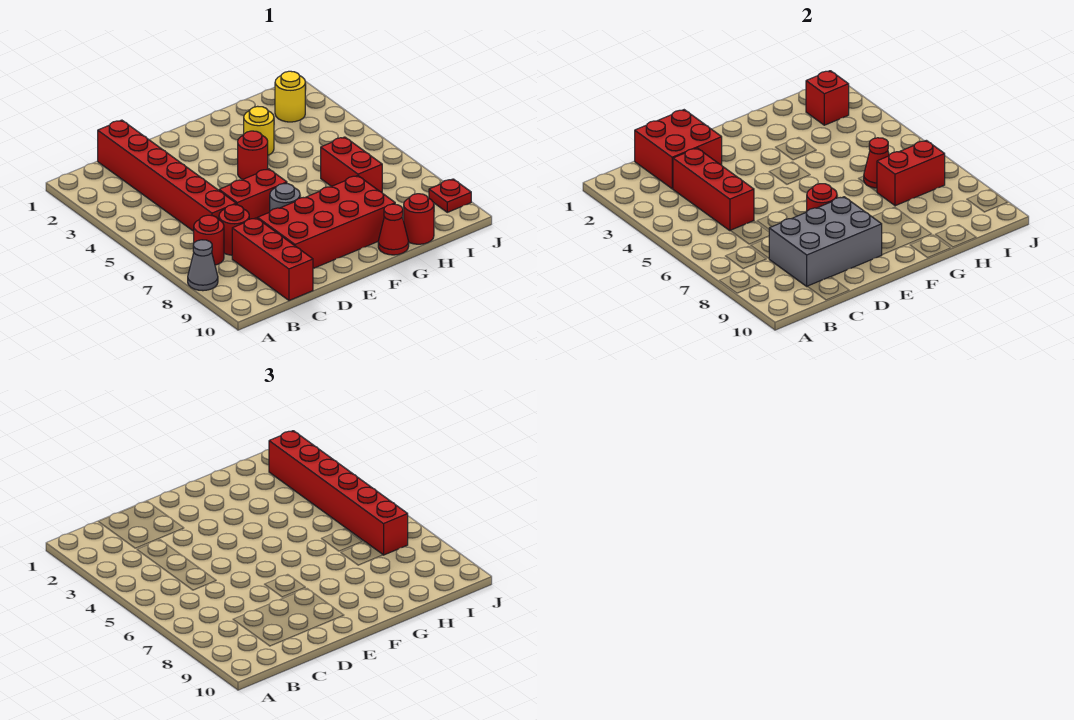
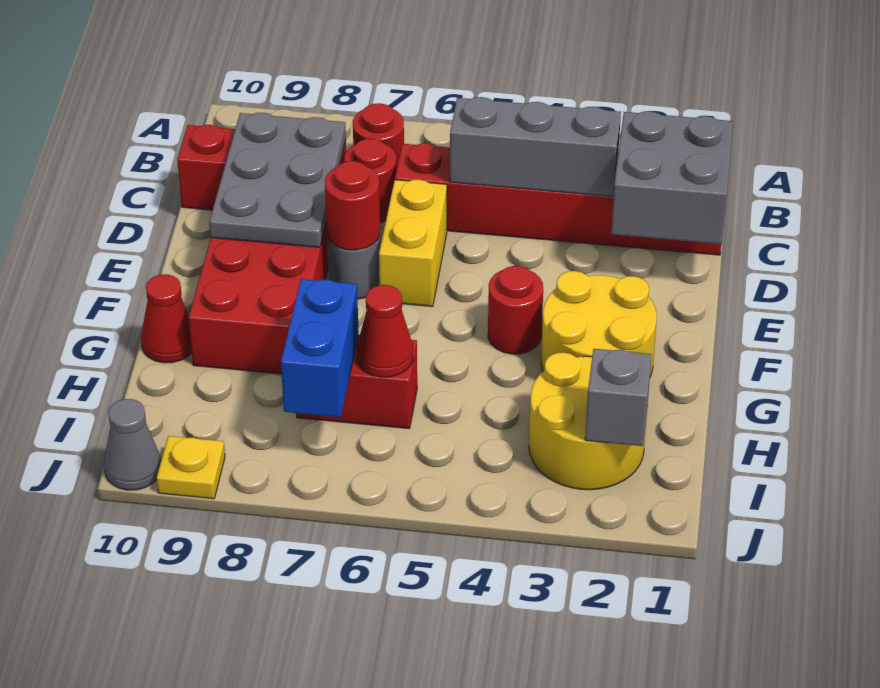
grey 1x1 cone [188,240,218,291] -> grey 1x1 cone moved to [104,399,161,490]
red 2x2 brick [635,110,722,189] -> grey 2x2 brick [611,111,733,244]
red 1x3 brick [673,148,754,231] -> grey 1x3 brick [450,97,621,196]
grey 2x3 brick [769,197,882,286] -> grey 2x3 plate [209,113,346,247]
red 1x2 brick [219,169,287,219] -> yellow 1x2 brick [379,180,447,307]
yellow 1x1 round brick [244,106,274,155] -> yellow 2x2 round brick [541,271,657,376]
red 1x2 brick [877,140,945,206] -> blue 1x2 brick [281,279,359,417]
red 1x1 round brick [404,194,434,244] -> none
yellow 1x1 round brick [275,71,305,122] -> yellow 2x2 round brick [529,353,648,490]
red 1x1 brick [806,71,849,125] -> grey 1x1 brick [585,349,652,446]
red 1x6 brick [269,431,408,555] -> none
red 1x1 plate [429,179,471,212] -> yellow 1x1 plate [157,436,225,499]

